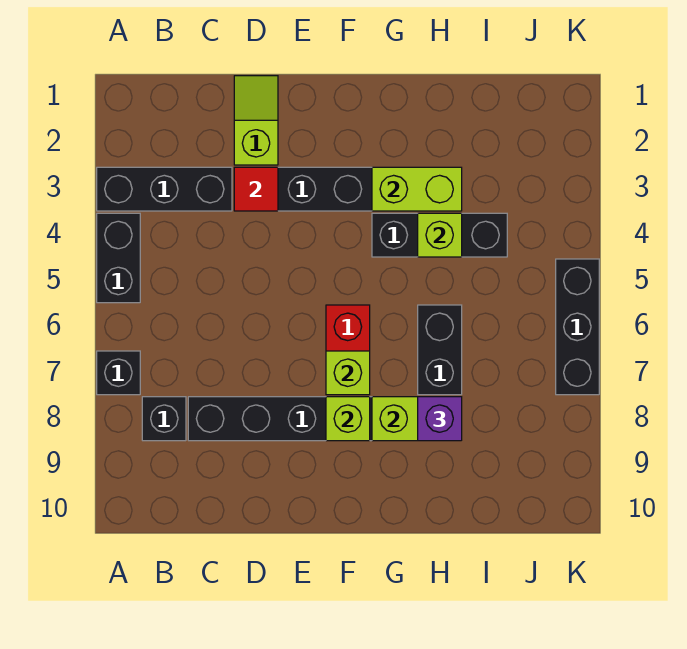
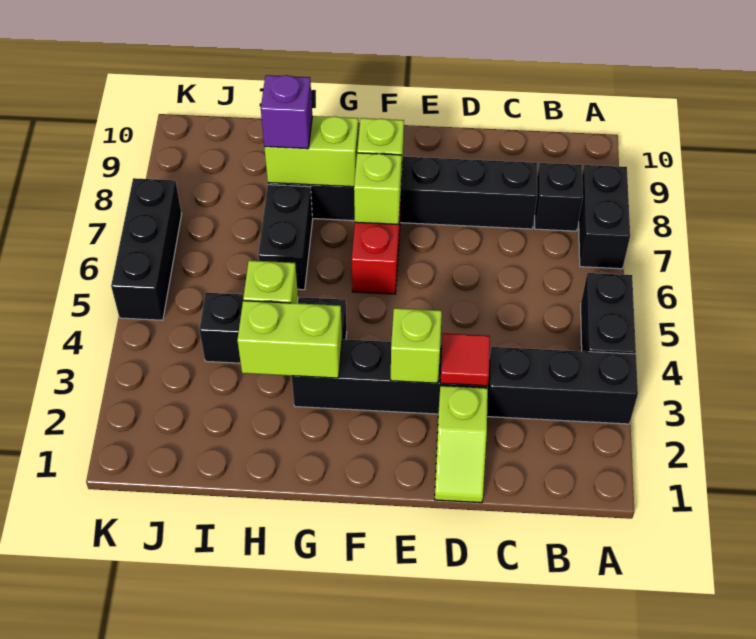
black 1x1 brick [97,351,140,395] -> black 1x2 brick [579,165,630,269]
none -> lime 1x1 brick [391,308,442,383]

